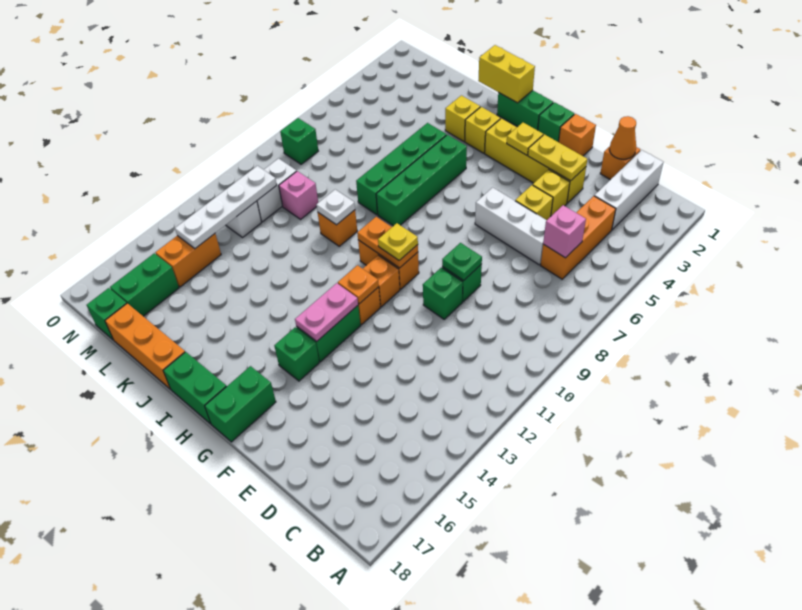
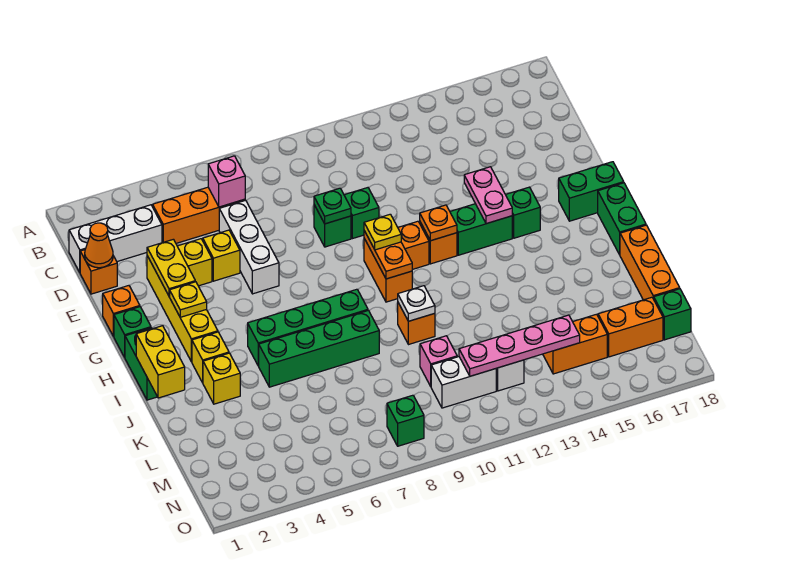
pink 1x2 plate [295,283,358,341] -> pink 1x2 plate turned to [464,167,512,224]
white 1x4 plate [175,166,277,249] -> pink 1x4 plate [459,315,580,376]
green 1x2 brick [110,253,179,316] -> orange 1x2 brick [598,297,663,357]

